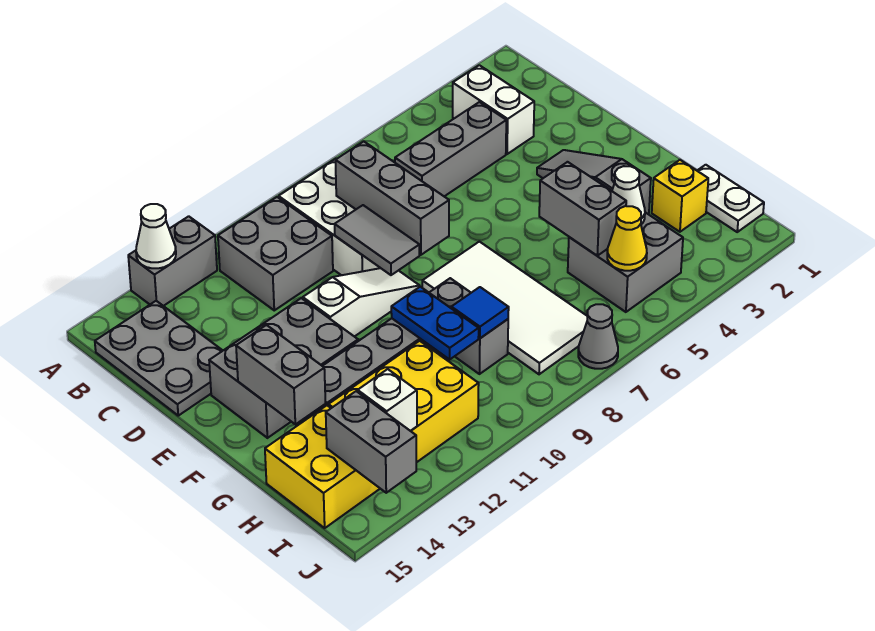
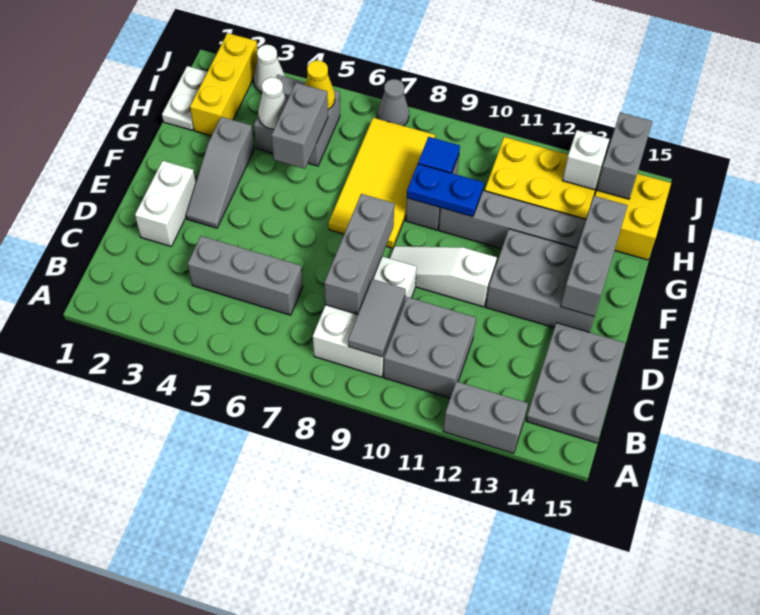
white 1x1 cone [136,204,176,268] -> white 1x1 cone moved to [254,45,284,93]
white 1x2 brick [453,65,534,154] -> white 1x2 brick moved to [135,161,196,246]
grey 1x2 tile [335,205,419,275] -> grey 1x2 tile moved to [348,279,406,357]
white 2x4 tile [422,242,587,374] -> yellow 2x4 tile [329,118,435,248]
grey 1x2 brick [236,325,326,424] -> grey 1x3 brick [560,196,628,317]
blue 1x2 plate [391,287,479,359] -> blue 1x2 plate turned to [407,164,484,217]
yellow 1x1 brick [652,160,708,232] -> yellow 1x3 brick [190,33,258,136]

